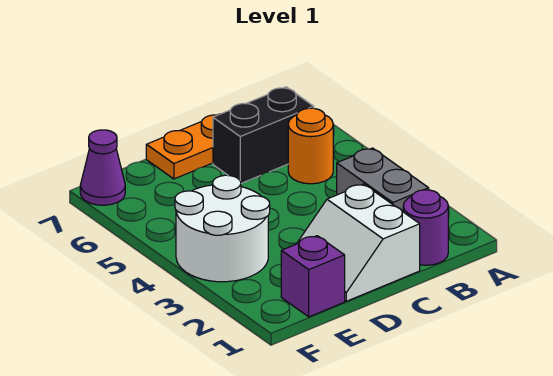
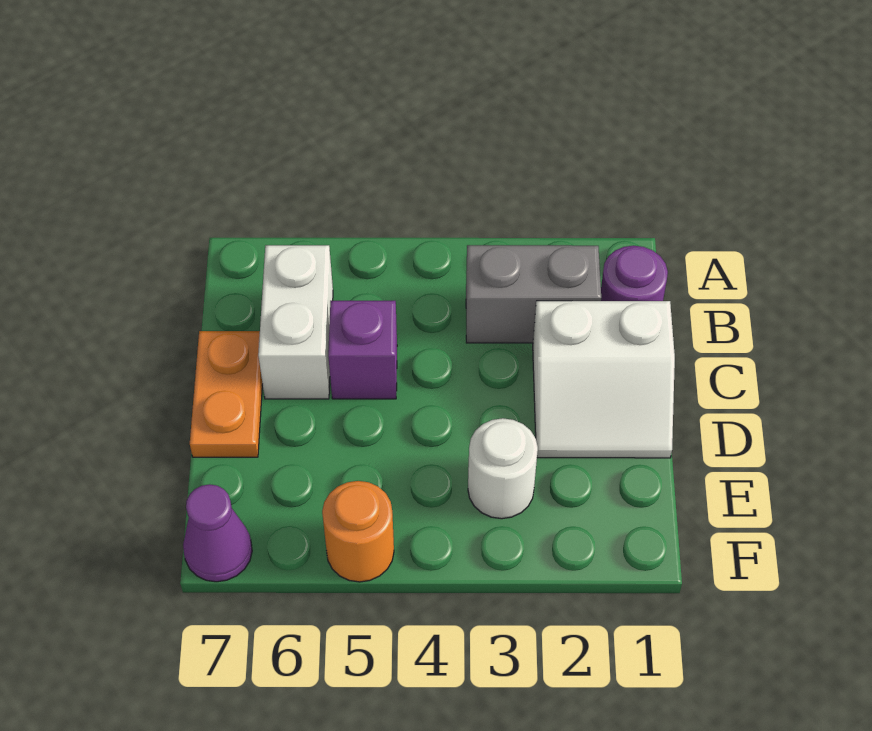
orange 1x1 round brick [288,108,333,184] -> orange 1x1 round brick moved to [322,481,394,582]
black 1x2 brick [213,87,314,183] -> white 1x2 brick [258,245,333,399]
purple 1x1 brick [281,236,345,317] -> purple 1x1 brick moved to [328,301,397,399]
white 2x2 round brick [175,175,270,282] -> white 1x1 round brick [468,418,538,519]

